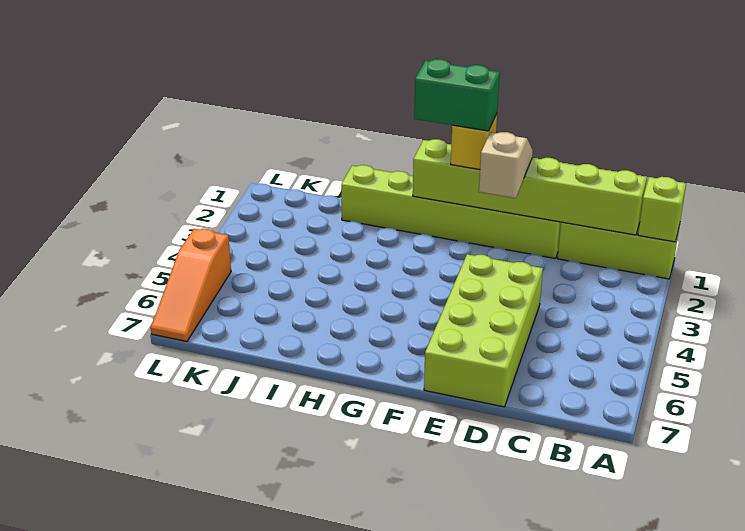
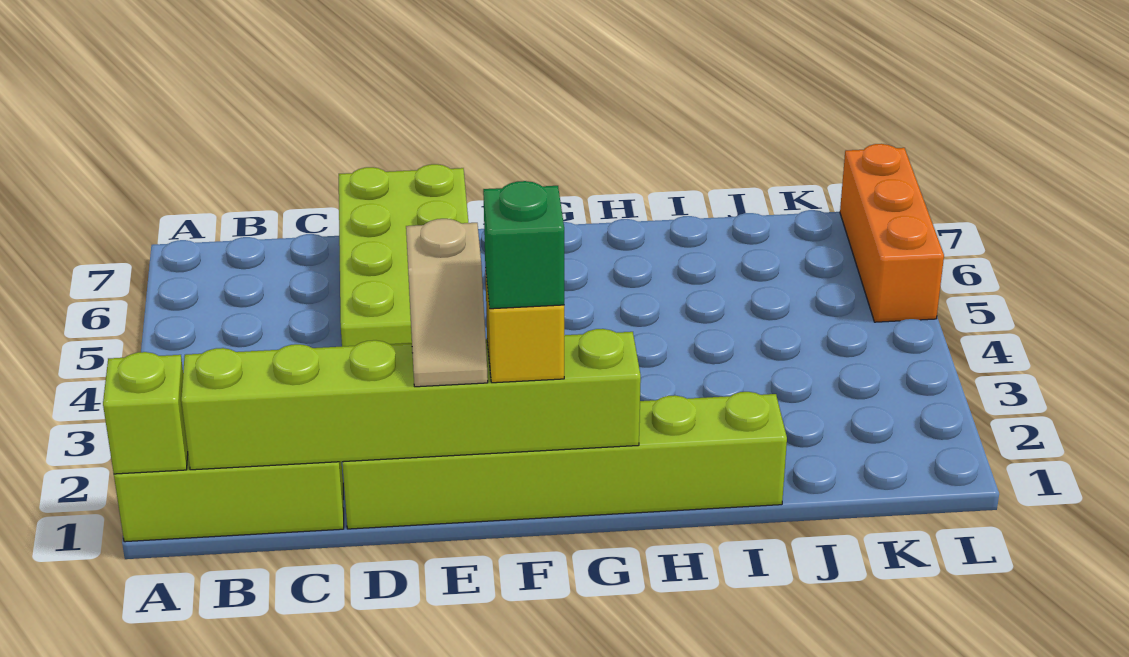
green 1x2 brick [414,59,500,131] -> green 1x1 brick [483,181,564,309]
orange 1x3 slope [151,229,231,341] -> orange 1x3 brick [840,144,944,322]

